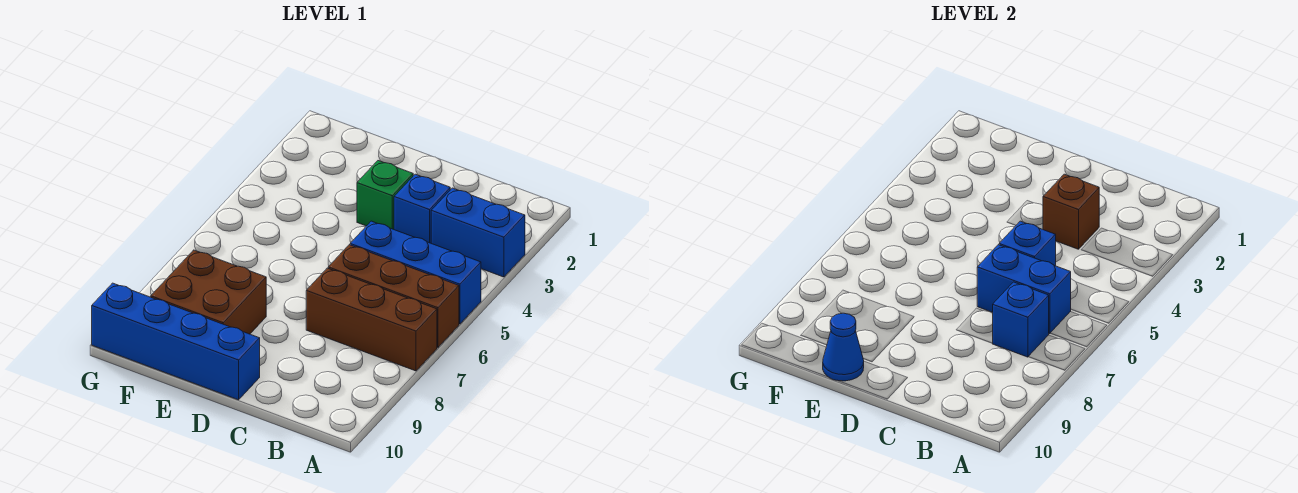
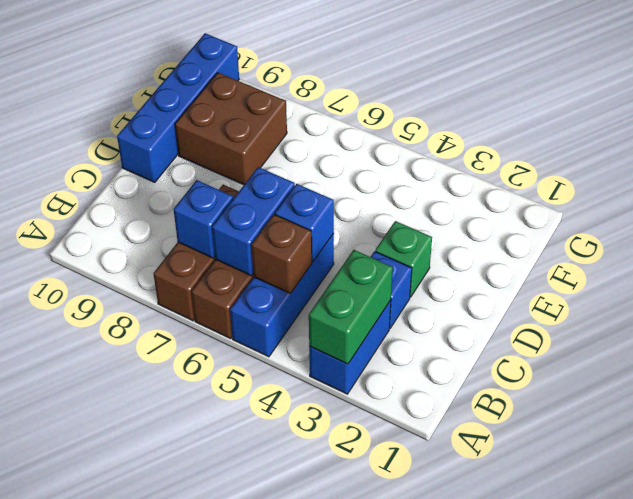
none -> green 1x2 brick [309,250,393,364]
brown 1x1 brick [1043,174,1099,249] -> brown 1x1 brick moved to [251,215,312,294]
blue 1x1 cone [823,313,864,381] -> none

